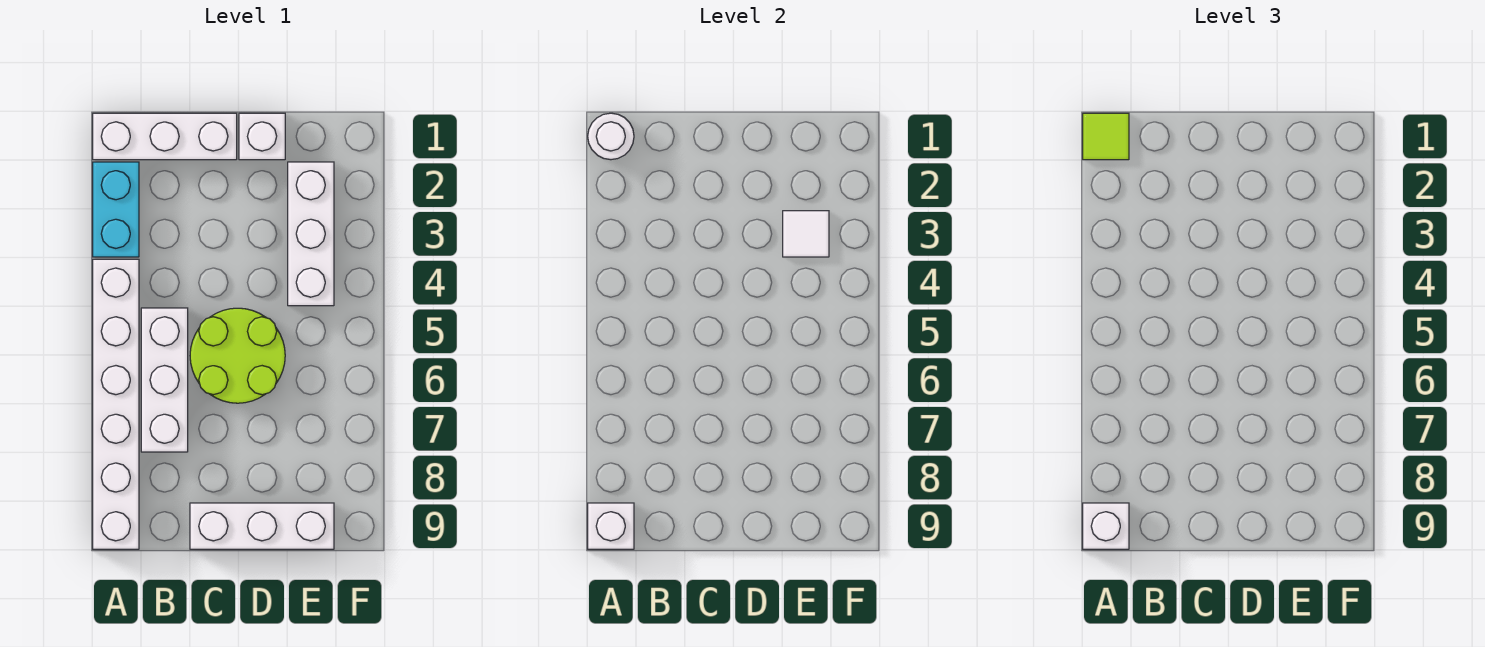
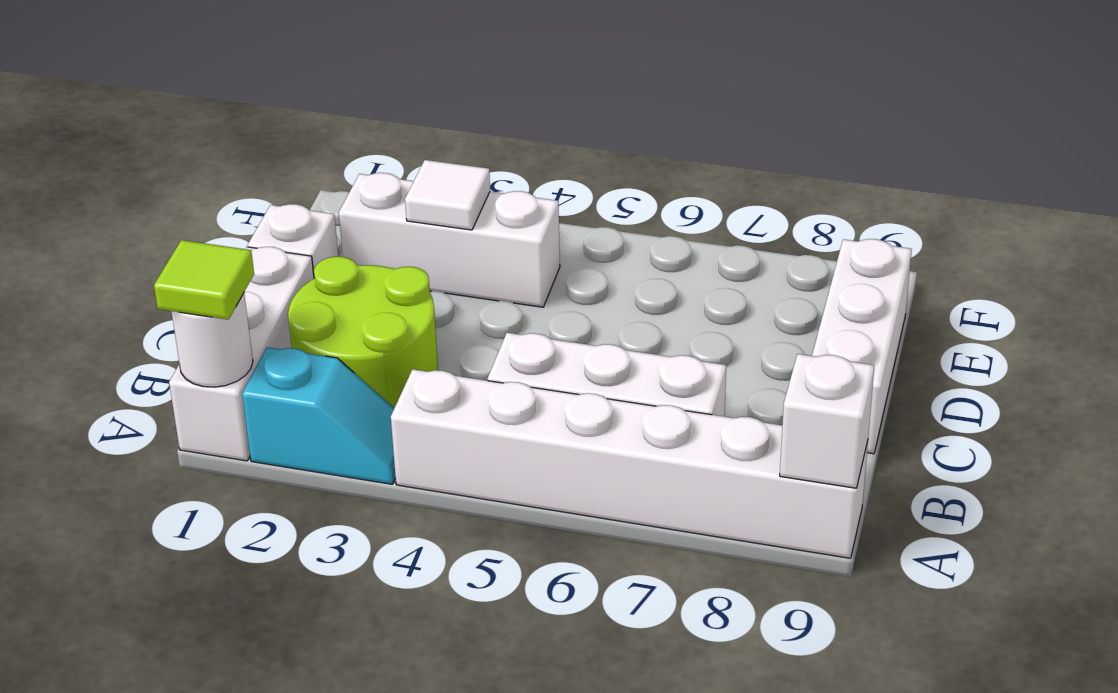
cyan 1x2 brick [93,162,139,257] -> cyan 1x2 slope [242,347,396,484]
white 1x1 brick [1083,503,1129,549] -> none
lime 2x2 round brick [190,308,285,403] -> lime 2x2 round brick moved to [288,257,438,408]

